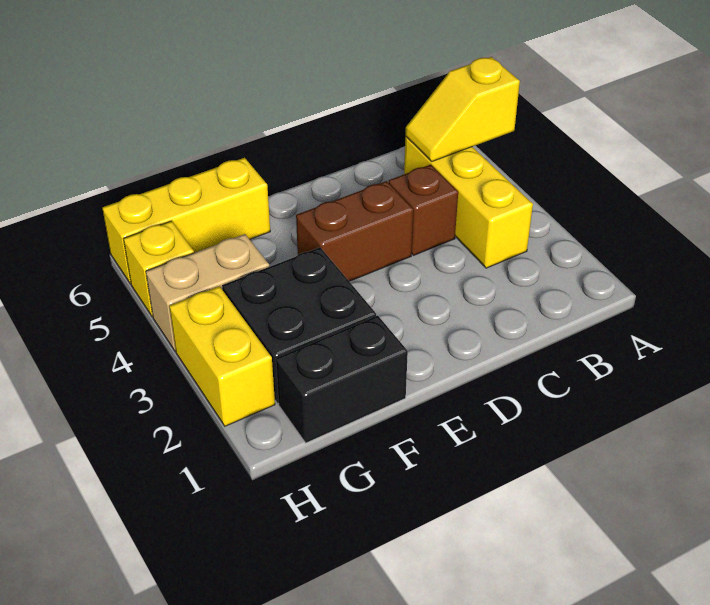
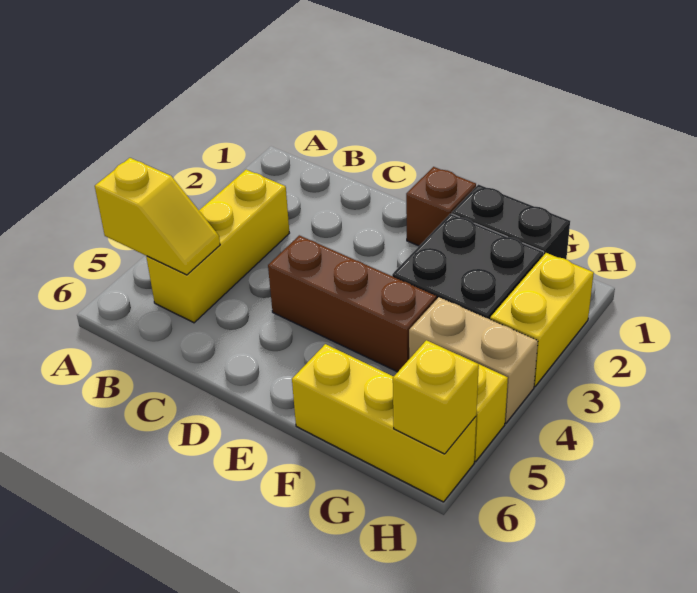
brown 1x1 brick [389,165,458,255] -> brown 1x1 brick moved to [406,167,476,246]
brown 1x2 brick [296,181,413,281] -> brown 1x3 brick [268,235,437,372]
none -> yellow 1x1 brick [393,340,479,454]

